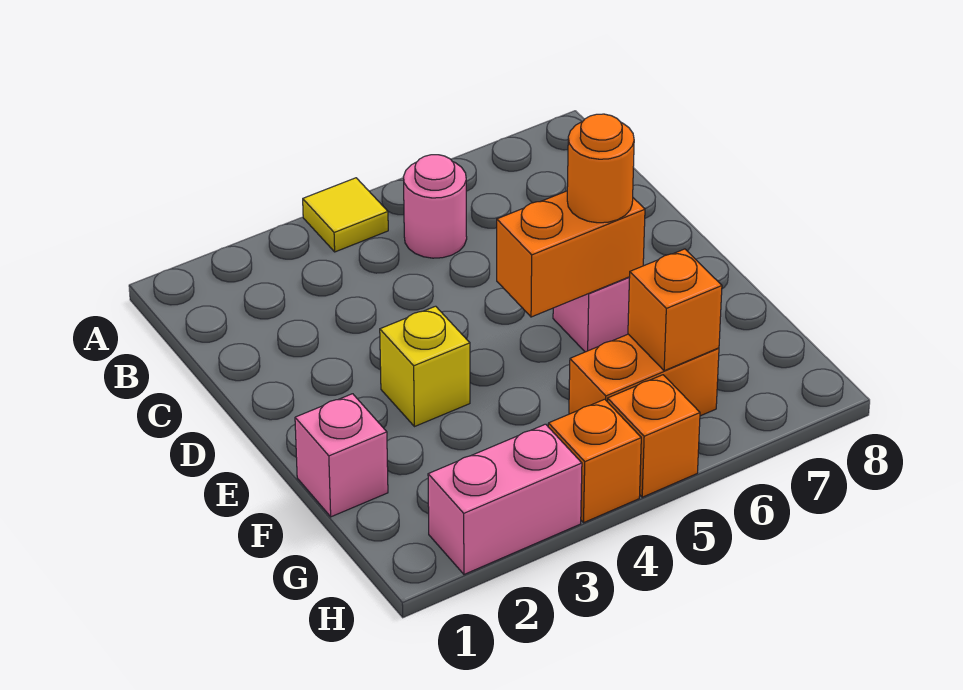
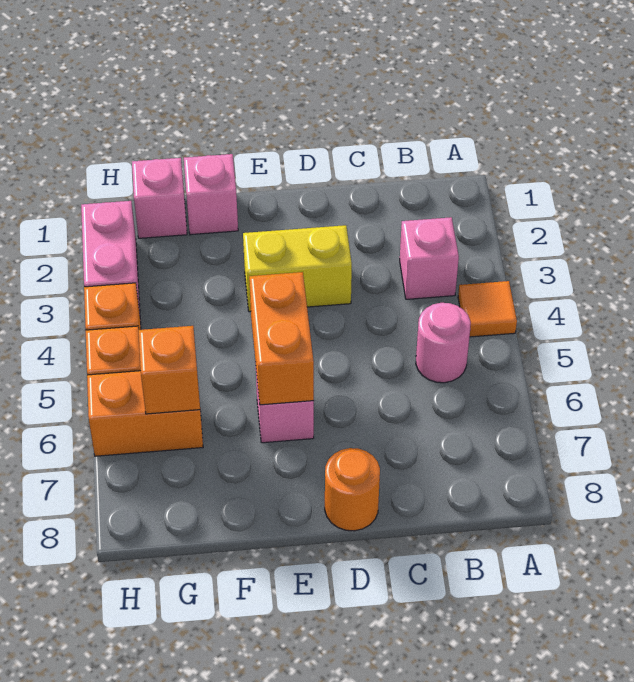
yellow 1x1 tile [303,178,388,252] -> orange 1x1 tile [458,281,517,337]
none -> pink 1x1 brick [400,217,459,299]
yellow 1x1 brick [380,306,470,427] -> yellow 1x2 brick [243,225,352,312]
orange 1x1 round brick [567,114,634,223] -> orange 1x1 round brick moved to [325,448,380,531]
none -> pink 1x1 brick [132,158,187,238]
orange 1x2 brick [569,334,719,416] -> orange 1x2 brick turned to [87,371,203,456]

